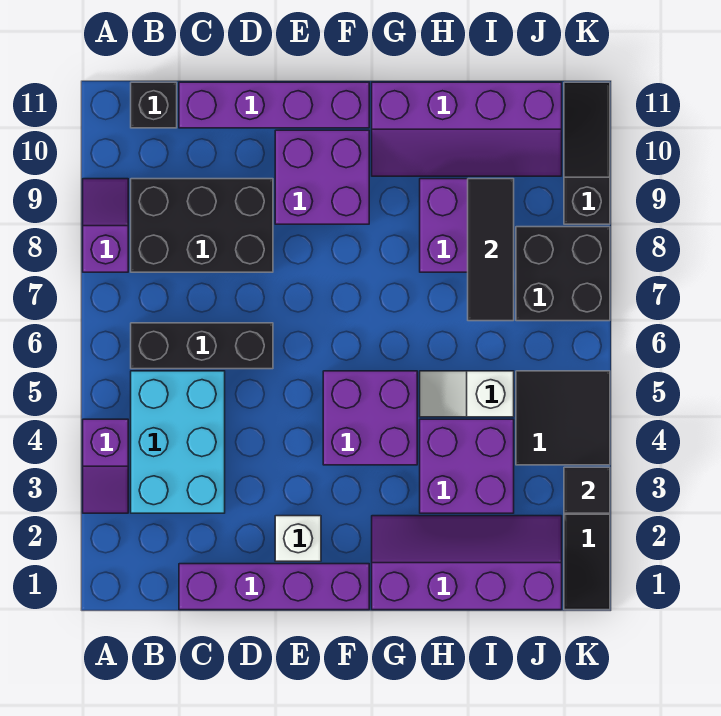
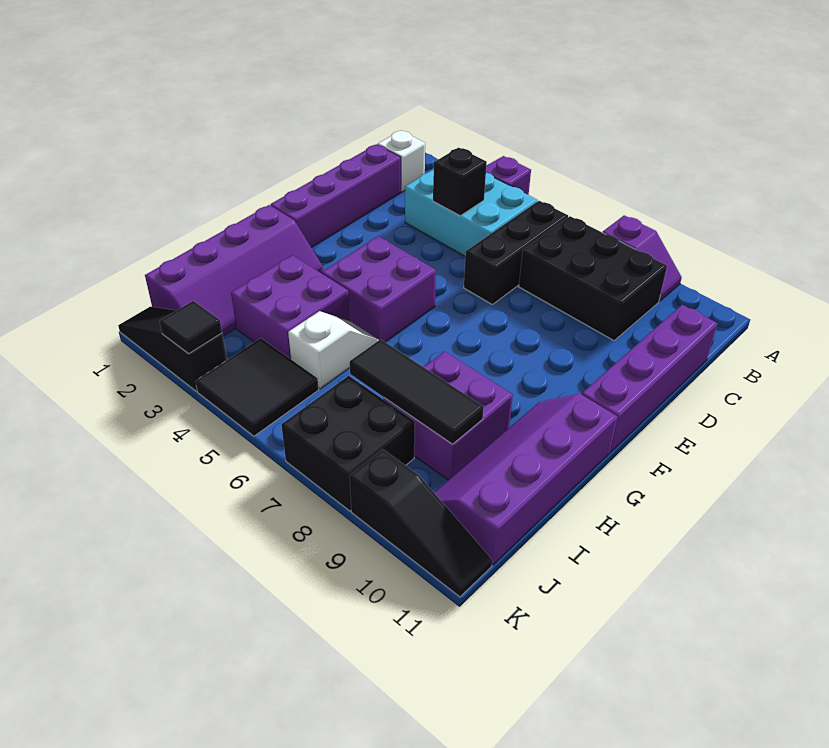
black 2x3 brick [131,179,273,272] -> black 2x3 brick turned to [519,216,667,341]
black 1x1 brick [131,82,177,128] -> black 1x1 brick moved to [433,148,487,216]
white 1x1 brick [275,516,321,561] -> white 1x1 brick moved to [378,130,425,192]
purple 2x2 brick [275,130,369,224] -> none

